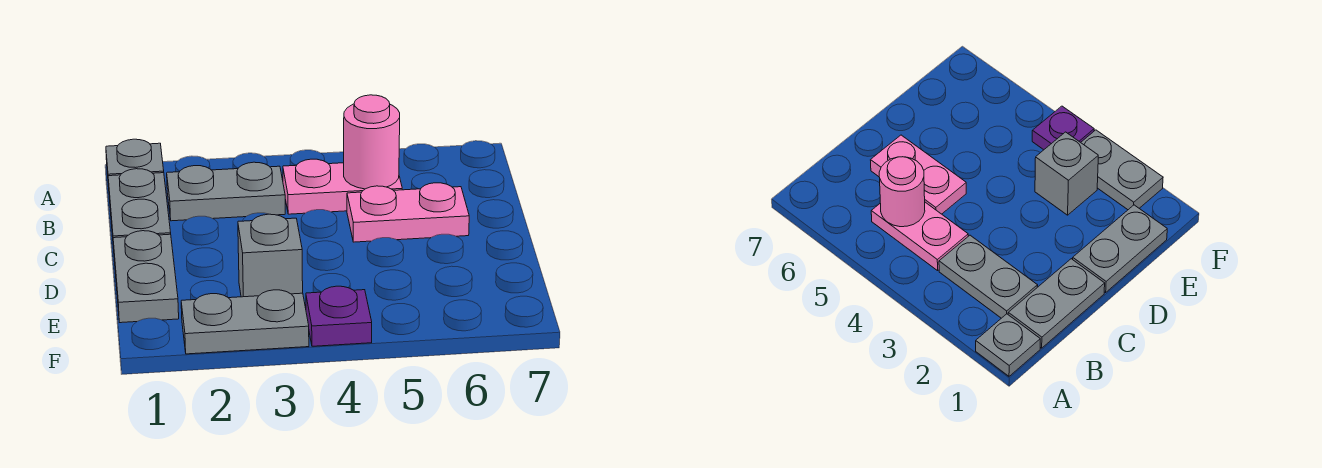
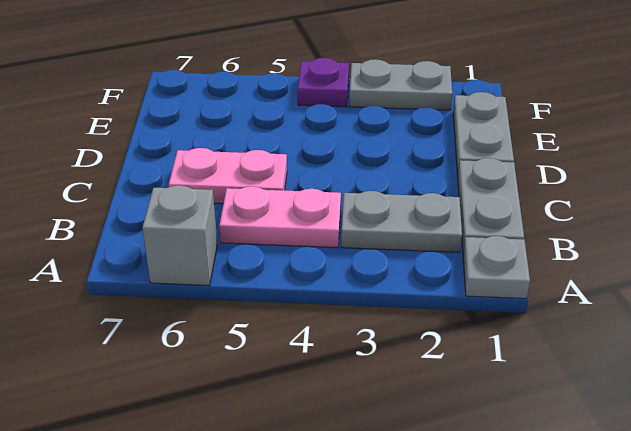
pink 1x1 round brick [344,95,400,189] -> none
grey 1x1 brick [238,214,303,297] -> grey 1x1 brick moved to [142,185,217,286]

